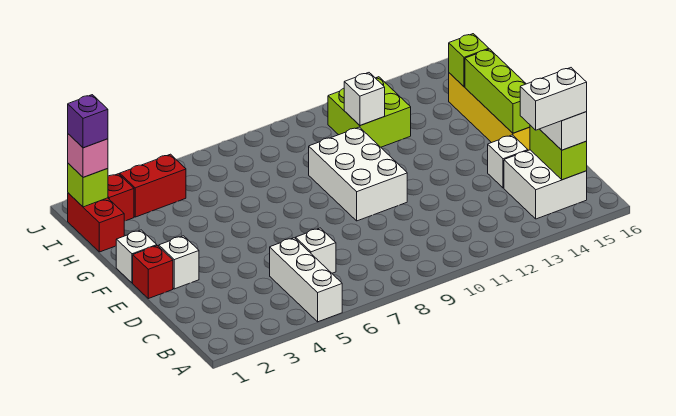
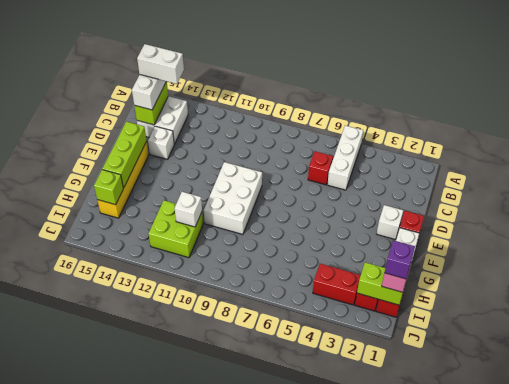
white 1x1 brick [296,228,336,273] -> red 1x1 brick [308,151,333,185]
lime 1x1 brick [68,164,108,207] -> lime 1x2 brick [357,262,404,305]

